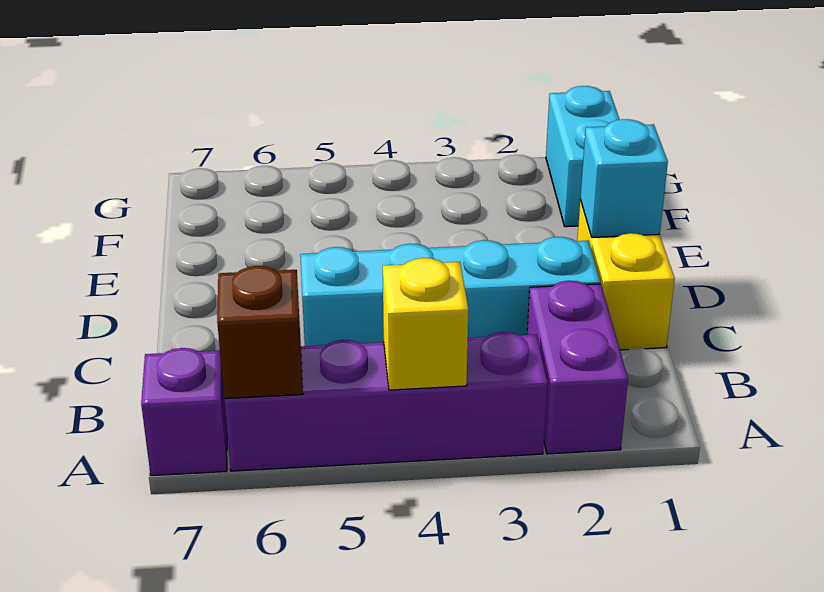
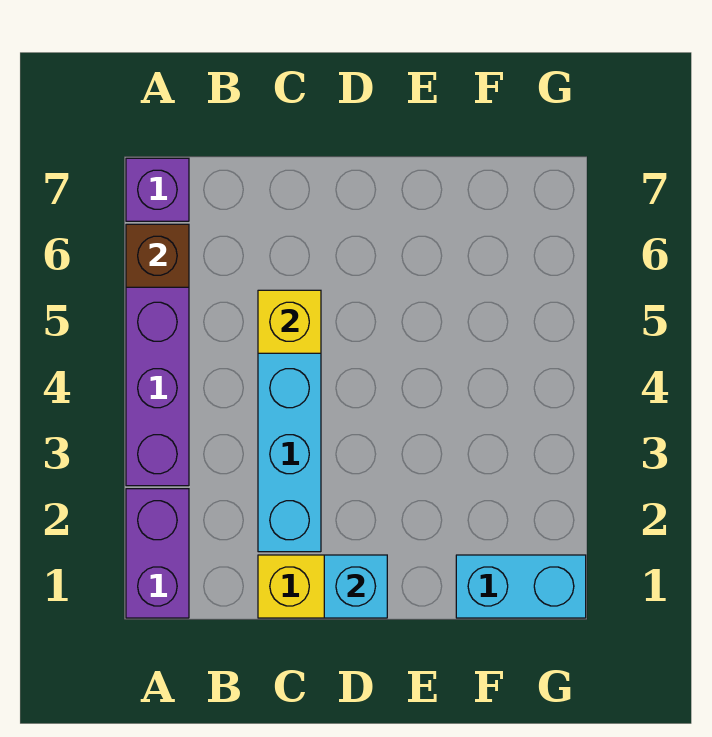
purple 1x2 brick [527,281,628,454] -> purple 1x2 brick turned to [126,489,189,618]
yellow 1x1 brick [383,258,469,390] -> yellow 1x1 brick moved to [258,290,321,353]

